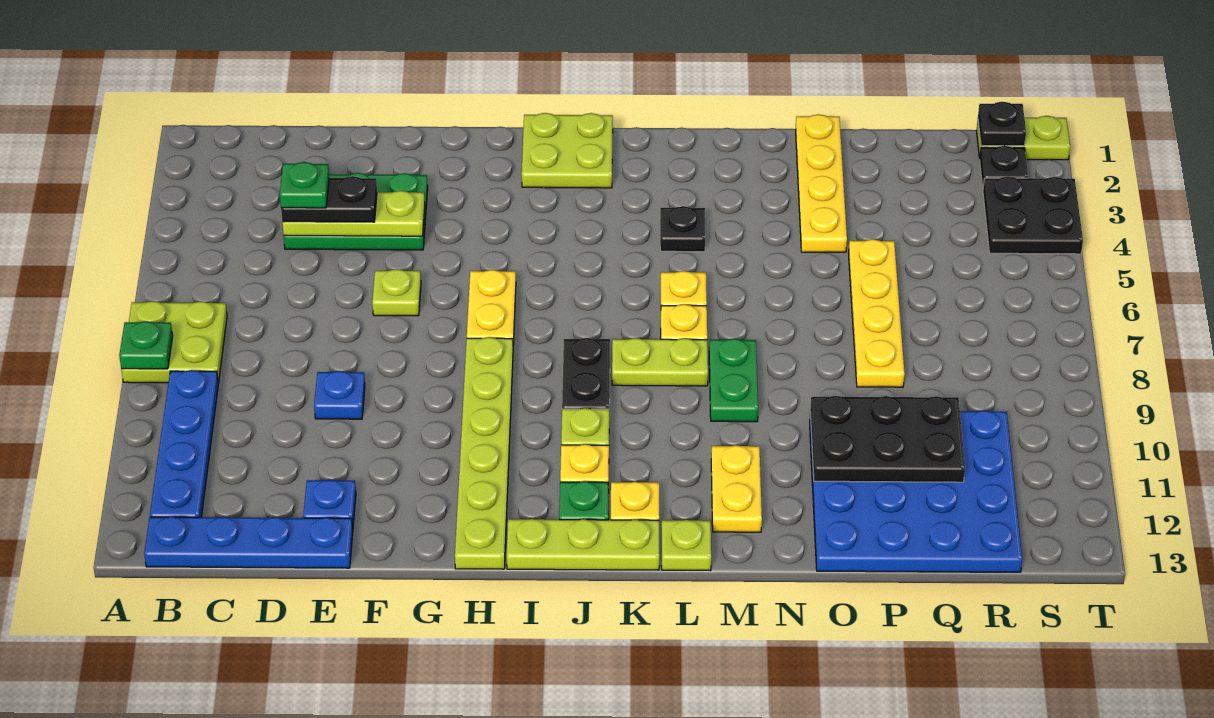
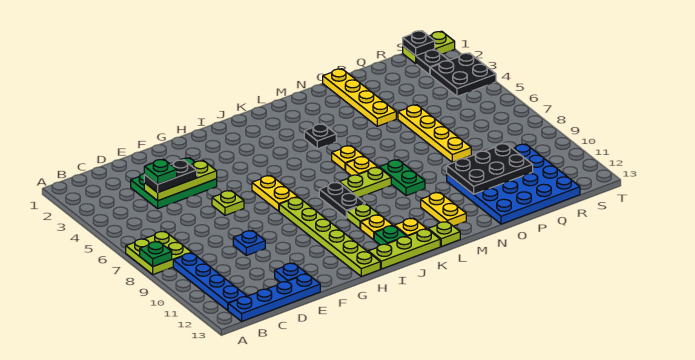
lime 2x2 plate [522,113,613,188] -> none

